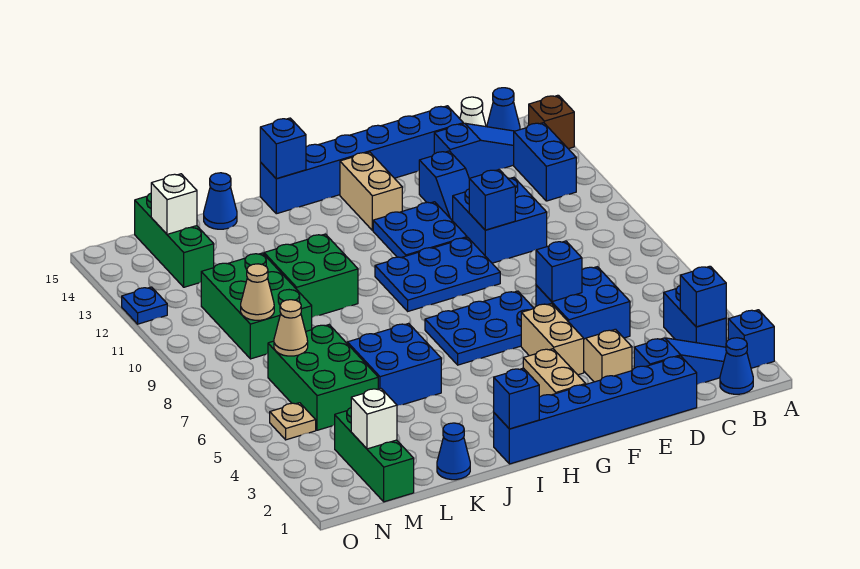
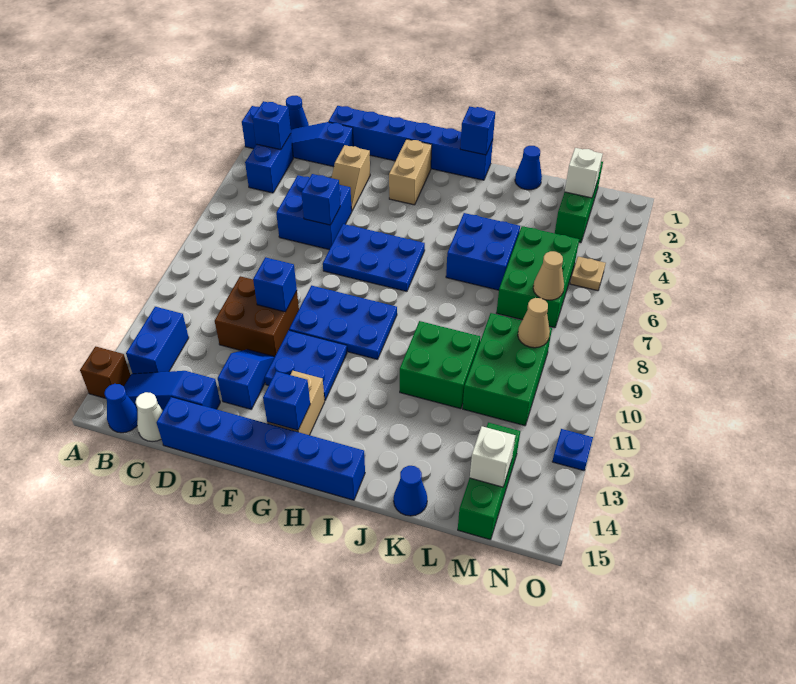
blue 2x2 brick [453,177,547,263] -> brown 2x2 brick [215,276,299,357]
tan 1x2 brick [521,304,584,375] -> none
blue 1x1 brick [260,118,306,179] -> blue 1x1 brick moved to [263,371,310,430]

